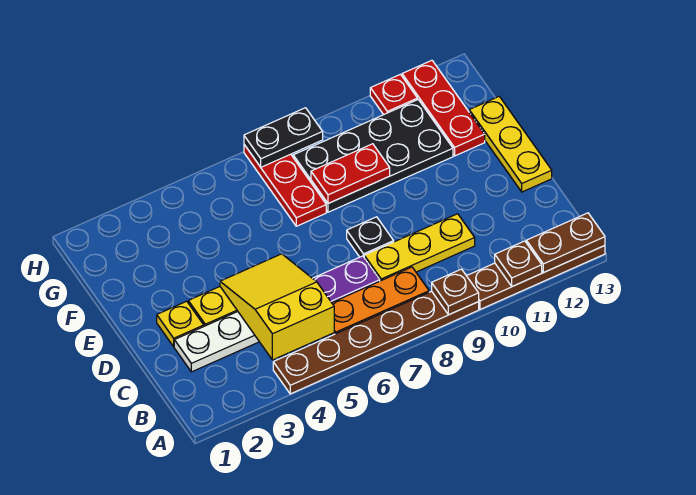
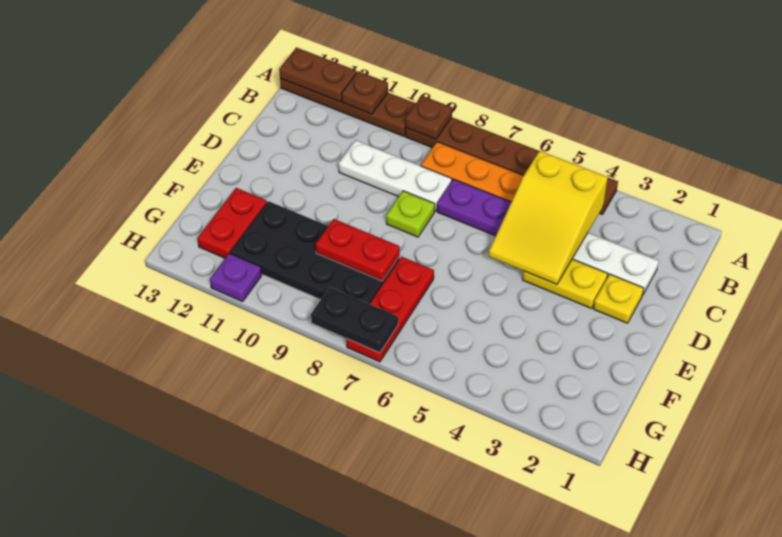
yellow 1x3 plate [364,214,475,281] -> white 1x3 plate [339,140,452,211]
black 1x1 plate [347,217,394,257] -> lime 1x1 plate [386,191,435,237]
yellow 1x3 plate [469,97,552,192] -> none
red 1x3 plate [402,60,485,156] -> red 1x2 plate [198,188,267,258]
red 1x1 plate [370,74,417,115] -> purple 1x1 plate [210,253,262,302]

